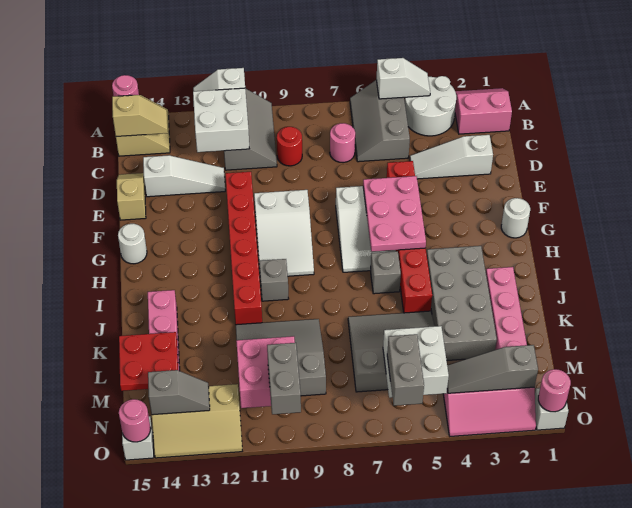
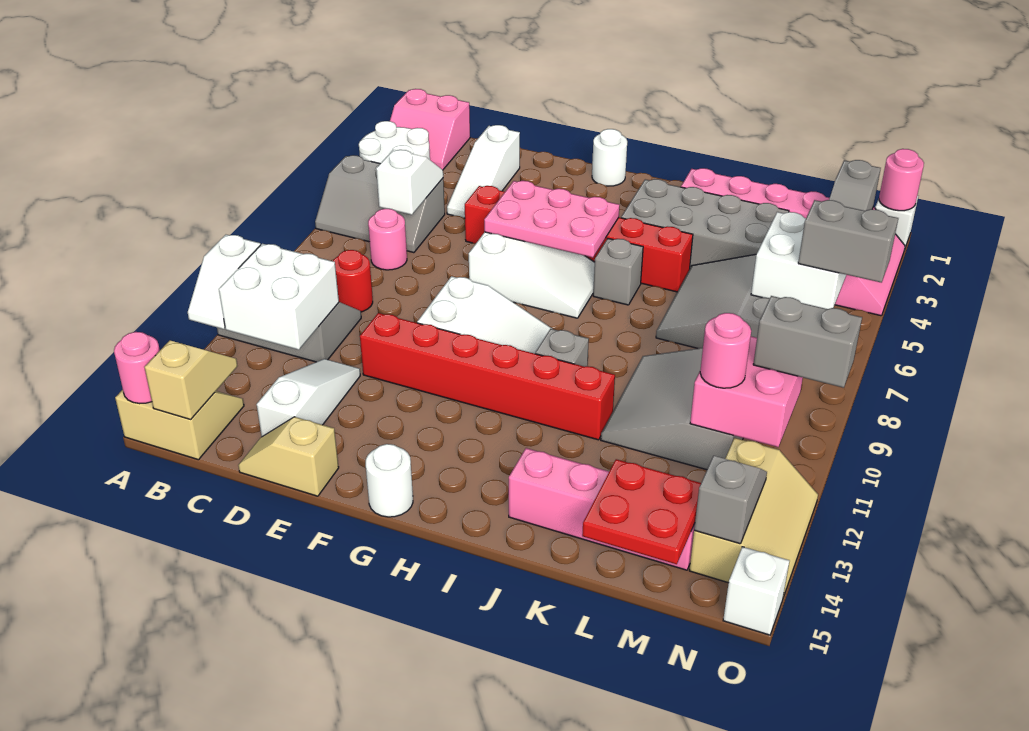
pink 2x2 slope [455,88,512,134] -> pink 2x2 slope turned to [390,89,470,170]
white 1x2 slope [376,58,430,99] -> white 1x2 slope moved to [376,150,443,215]
pink 1x1 round brick [119,399,151,442] -> pink 1x1 round brick moved to [700,313,751,388]

